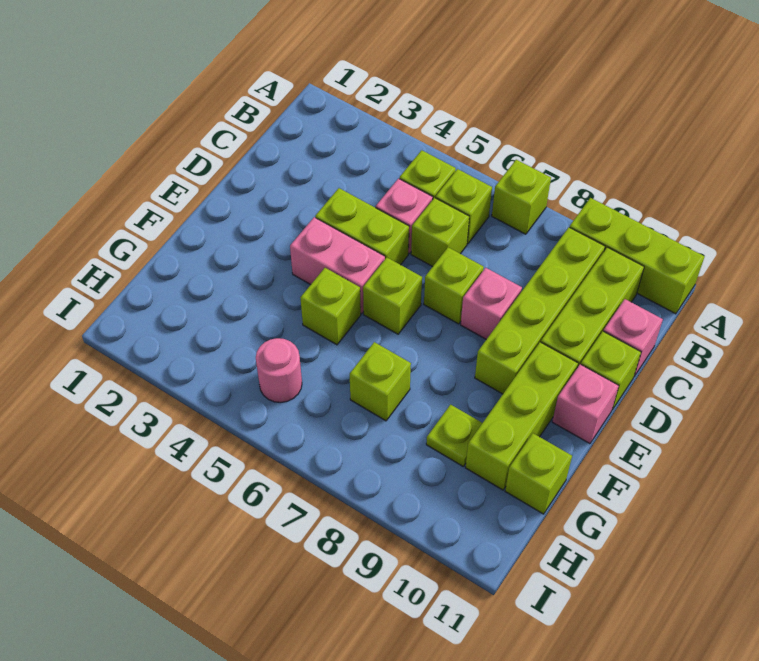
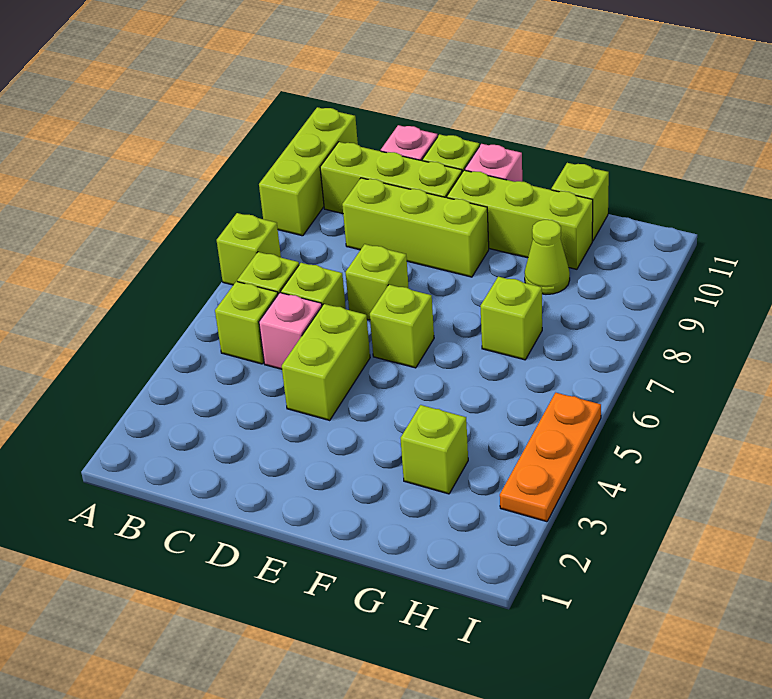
lime 1x4 brick [475,227,605,394] -> lime 1x3 brick [342,178,489,277]
pink 1x1 brick [461,268,522,339] -> none
pink 1x2 brick [290,217,385,314] -> none
lime 1x1 brick [300,268,361,345] -> lime 1x1 brick moved to [400,405,468,494]
lime 1x1 plate [426,405,482,467] -> lime 1x1 cone [525,220,570,294]
pink 1x1 round brick [256,338,302,403] -> none
none -> orange 1x3 plate [500,393,601,522]

